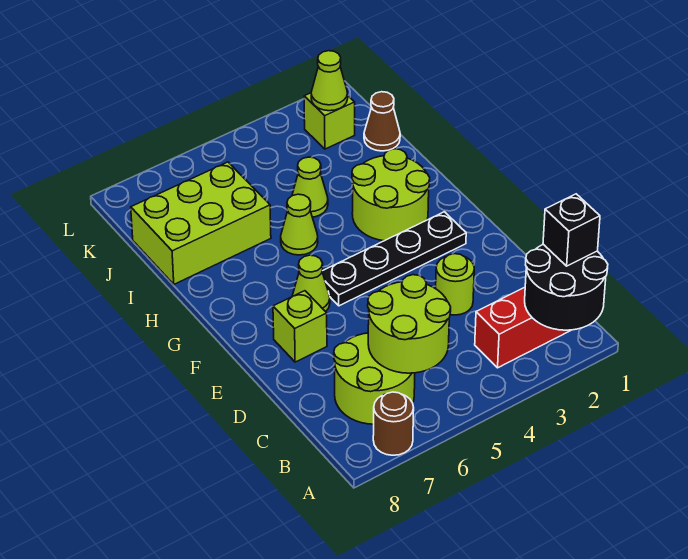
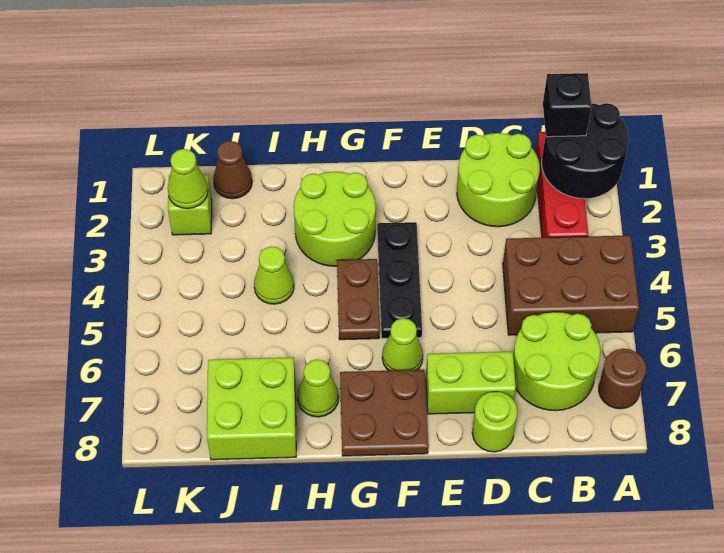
none -> brown 2x3 brick [503,235,639,335]
lime 2x2 round brick [368,275,451,373] -> lime 2x2 round brick moved to [457,133,540,227]
lime 1x1 round brick [436,254,474,315] -> lime 1x1 round brick moved to [472,392,517,452]
lime 1x1 brick [273,291,327,362] -> lime 1x2 brick [426,352,516,414]
black 1x4 plate [322,212,466,306] -> black 1x3 plate [377,222,422,339]
none -> brown 2x2 plate [340,370,428,456]
none -> brown 1x2 plate [337,259,380,340]
lime 1x1 cone [281,194,318,255] -> lime 1x1 cone moved to [297,359,339,417]
lime 2x3 brick [131,162,271,284] -> lime 2x2 brick [207,357,296,460]

